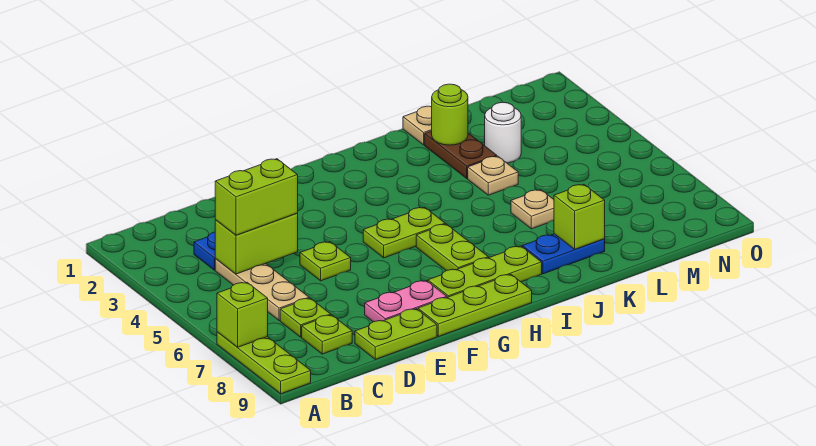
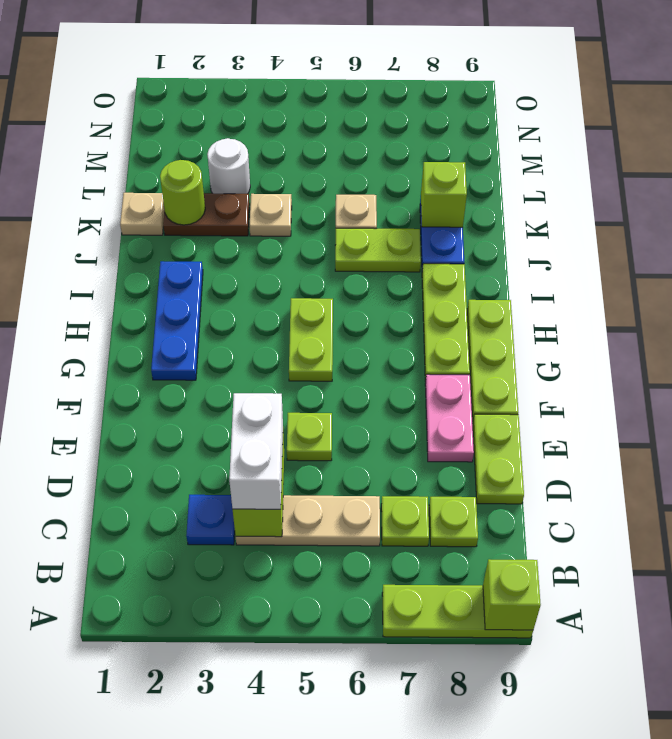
lime 1x1 brick [217,282,268,347] -> lime 1x1 brick moved to [483,559,541,630]
lime 1x2 brick [215,159,298,235] -> white 1x2 brick [229,393,283,509]
none -> blue 1x3 plate [151,261,203,380]
lime 1x2 plate [416,224,488,271] -> lime 1x2 plate moved to [335,228,421,272]

